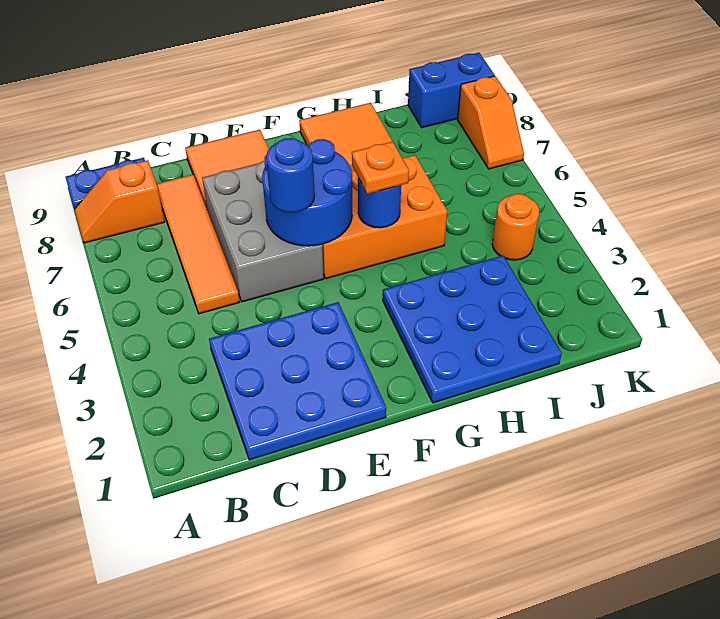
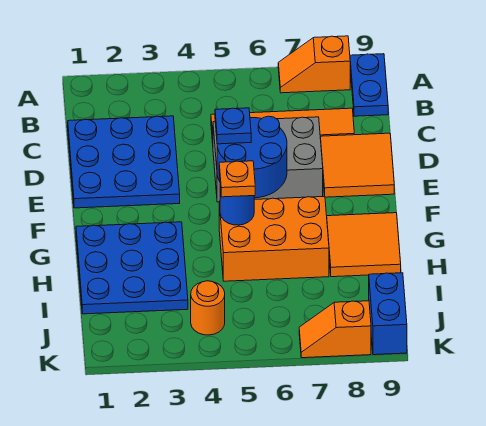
orange 1x2 slope [74,160,165,243] -> orange 1x2 slope turned to [278,36,350,93]
blue 1x1 round brick [266,138,315,213] -> blue 1x1 plate [215,108,251,144]
orange 2x3 brick [322,155,447,279] -> orange 2x3 brick turned to [219,196,329,281]

